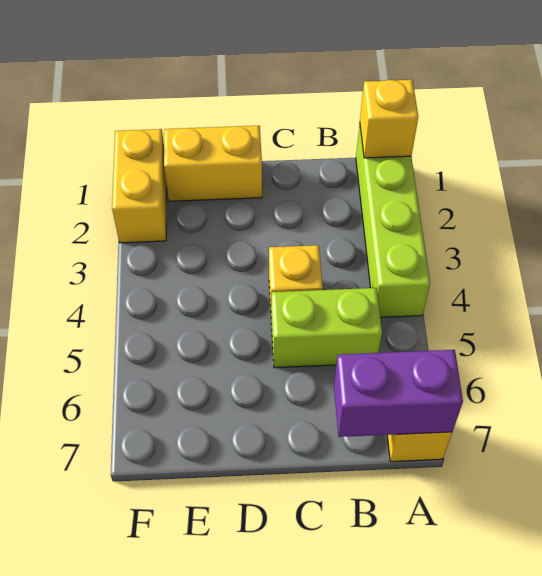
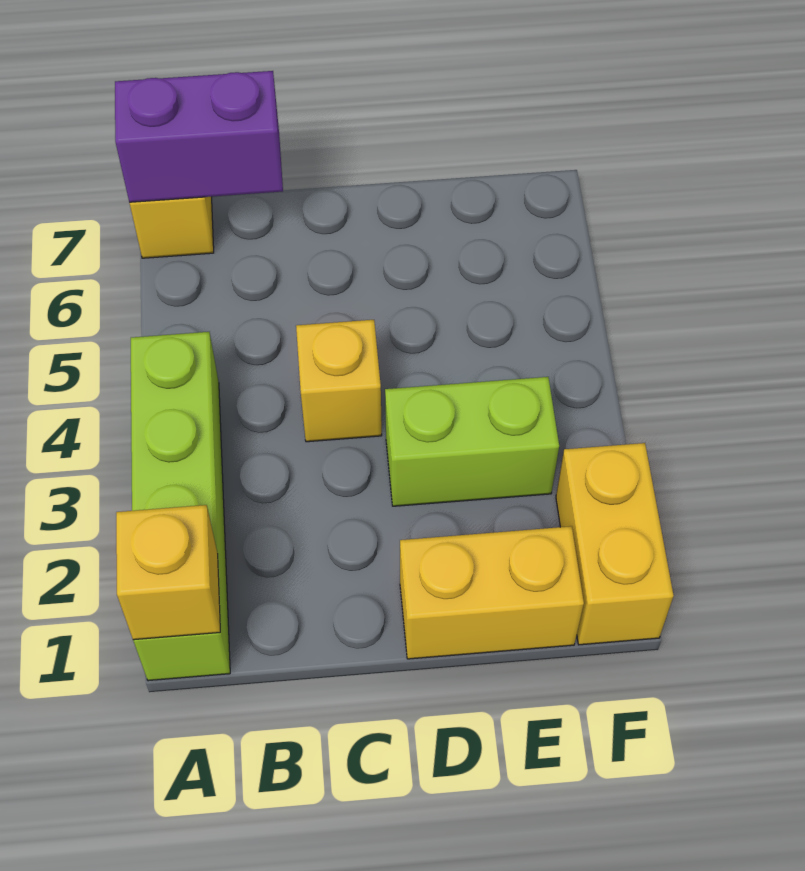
lime 1x2 brick [271,288,382,368] -> lime 1x2 brick moved to [385,377,559,506]

